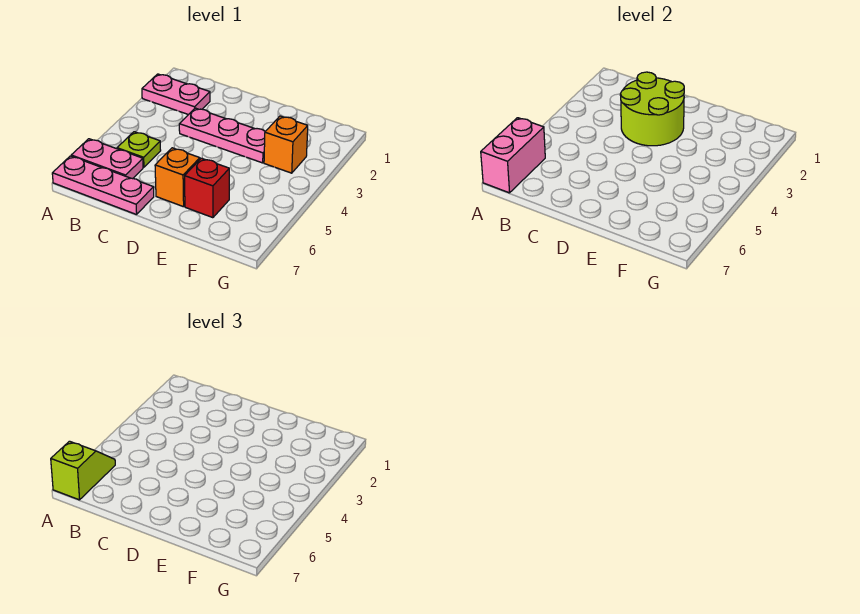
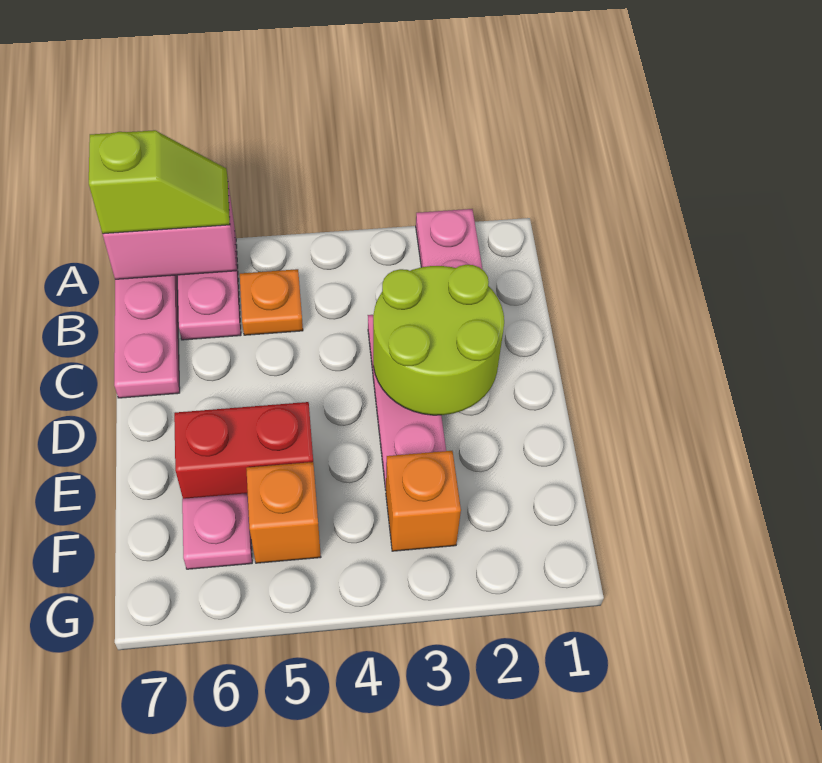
lime 1x1 plate [117,132,161,167] -> orange 1x1 plate [240,269,303,335]
orange 1x1 brick [155,148,200,207] -> orange 1x1 brick moved to [246,462,321,563]
red 1x1 brick [185,158,229,218] -> red 1x2 brick [174,402,313,499]
none -> pink 1x1 plate [182,493,252,569]

